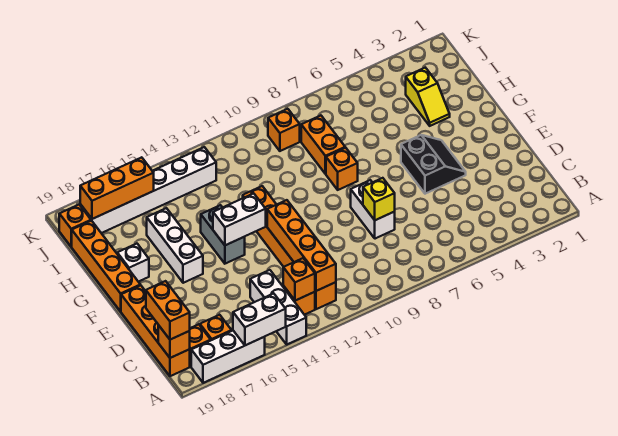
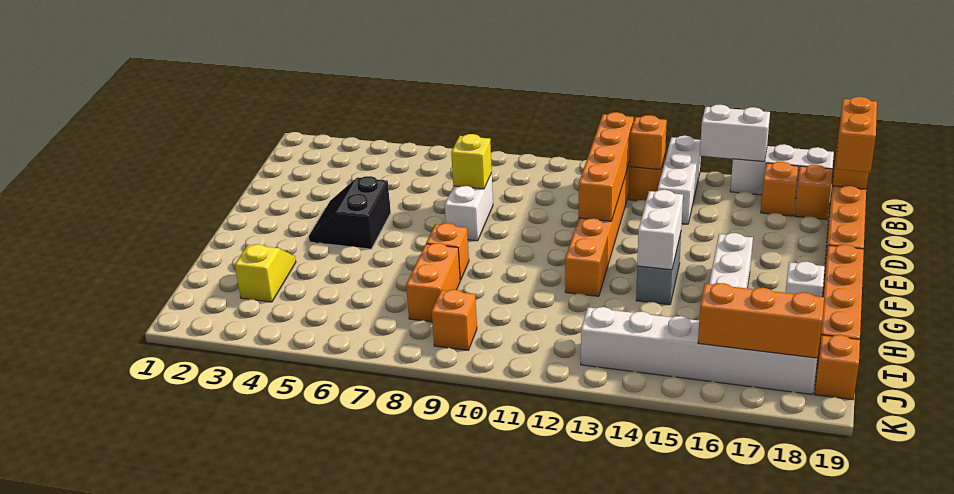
white 1x2 brick [213,193,266,245] -> white 1x2 brick turned to [637,190,683,270]

